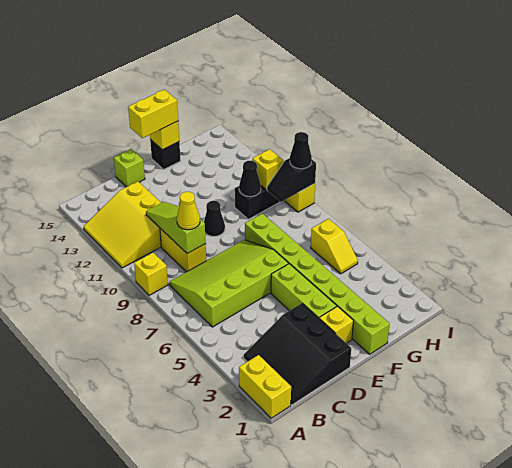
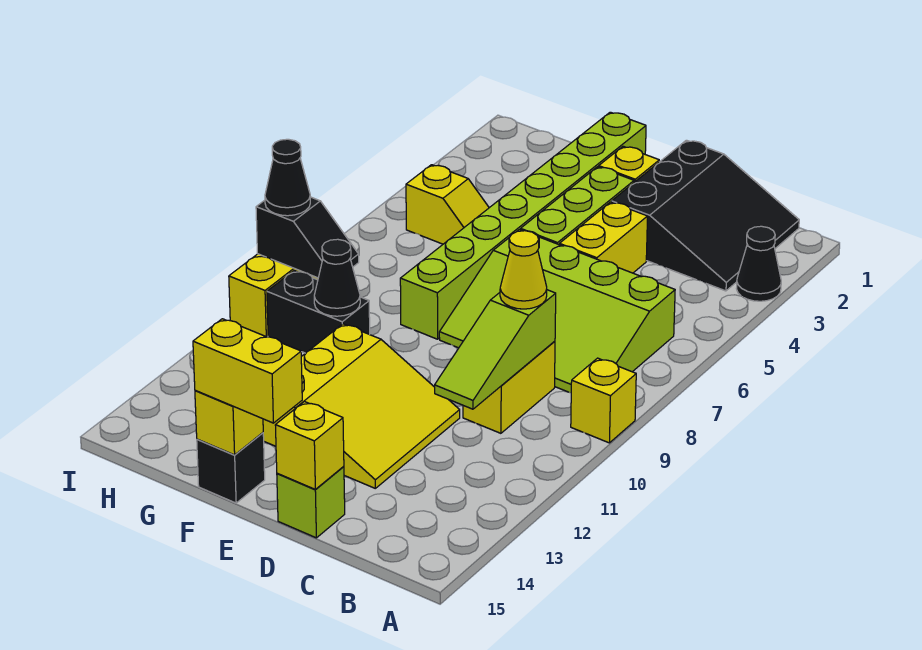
yellow 1x2 brick [239,355,291,418] -> yellow 1x2 brick moved to [559,202,648,273]
yellow 3x3 slope [84,182,161,268] -> yellow 3x3 slope moved to [263,324,460,488]
black 1x1 cone [204,201,225,236] -> black 1x1 cone moved to [736,226,781,301]
yellow 1x2 slope [311,219,358,274] -> yellow 1x2 slope turned to [406,165,489,244]
yellow 1x1 brick [253,149,284,190] -> yellow 1x1 brick moved to [275,402,344,489]

